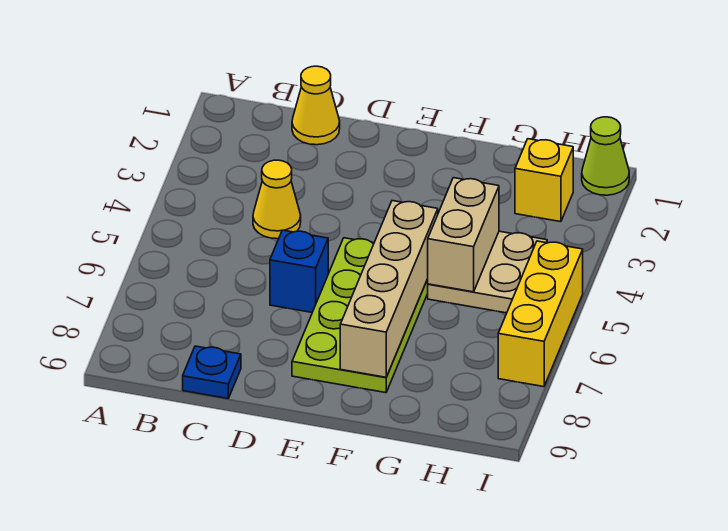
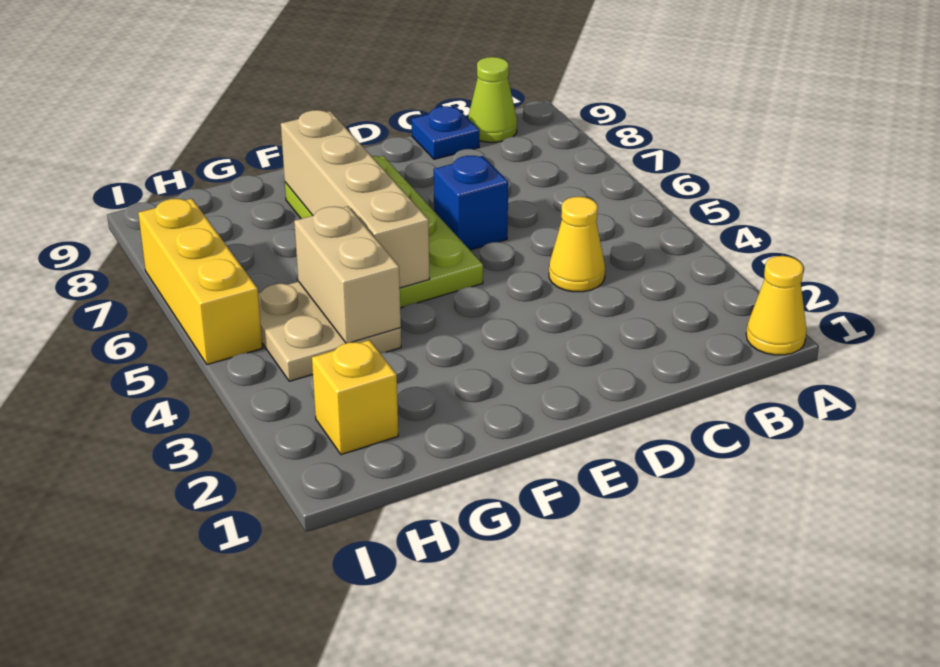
yellow 1x1 cone [292,66,340,145] -> yellow 1x1 cone moved to [746,256,807,355]
lime 1x1 cone [582,117,629,195] -> lime 1x1 cone moved to [468,57,517,142]

